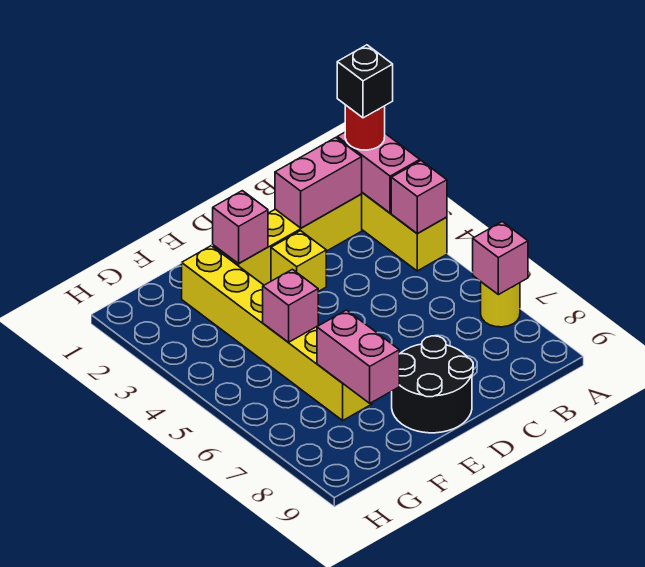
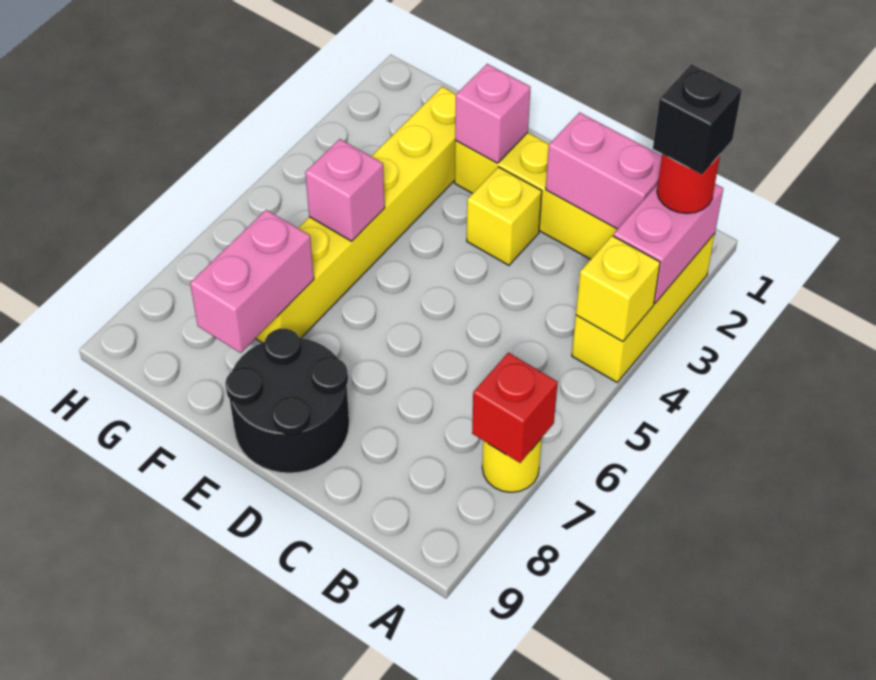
pink 1x1 brick [391,161,447,234] -> yellow 1x1 brick [576,236,660,342]
pink 1x1 brick [473,222,528,295] -> red 1x1 brick [472,353,558,463]

